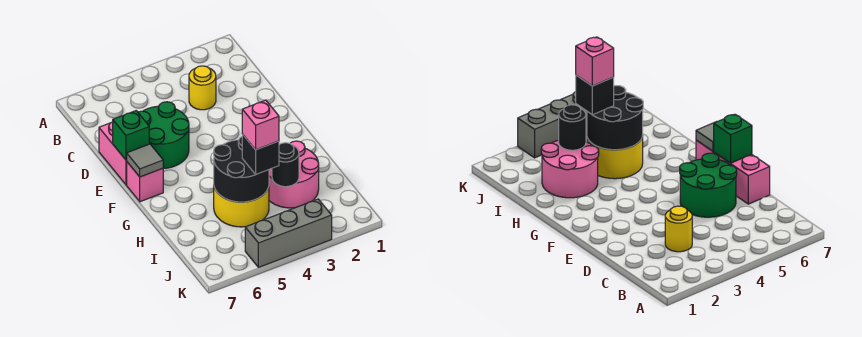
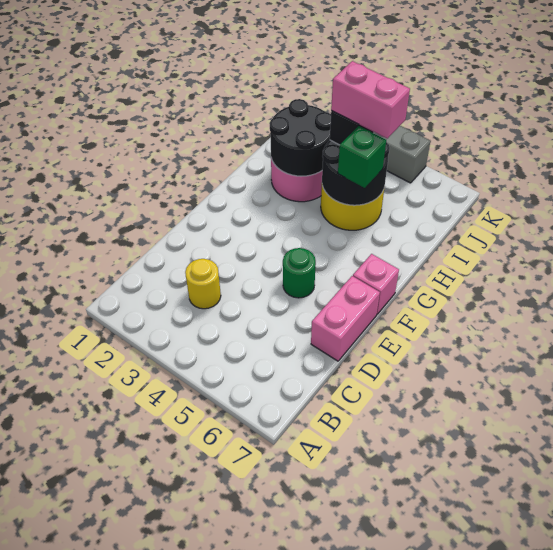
green 2x2 round brick [138,102,189,169] -> green 1x1 round brick [283,248,316,298]
green 1x1 brick [113,111,149,160] -> green 1x1 brick moved to [338,126,386,188]
grey 1x1 tile [127,144,163,177] -> none
black 1x1 round brick [272,143,299,187] -> black 2x2 round brick [270,99,331,176]
pink 1x1 brick [242,100,279,150] -> pink 1x2 brick [331,61,410,138]

